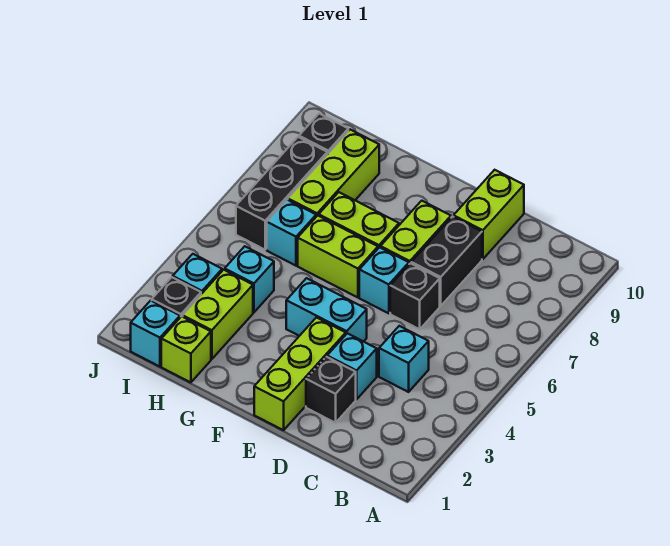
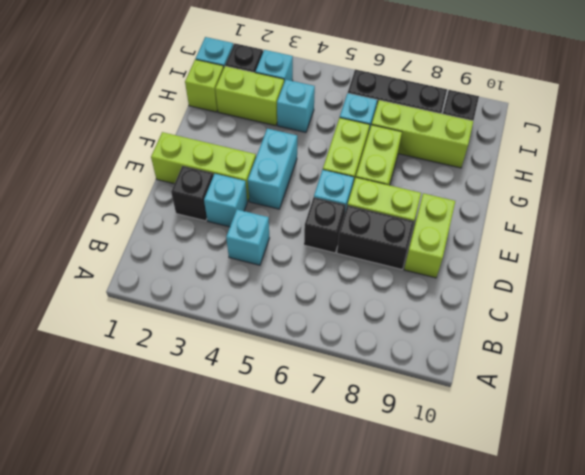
lime 1x2 brick [454,170,524,259] -> lime 1x2 brick turned to [404,193,455,278]

